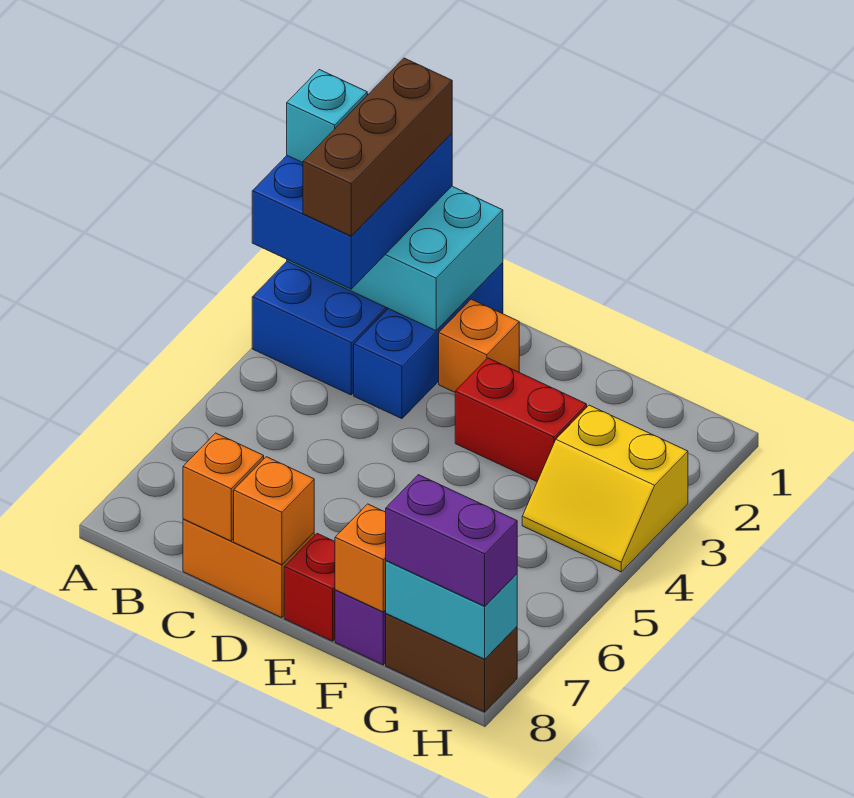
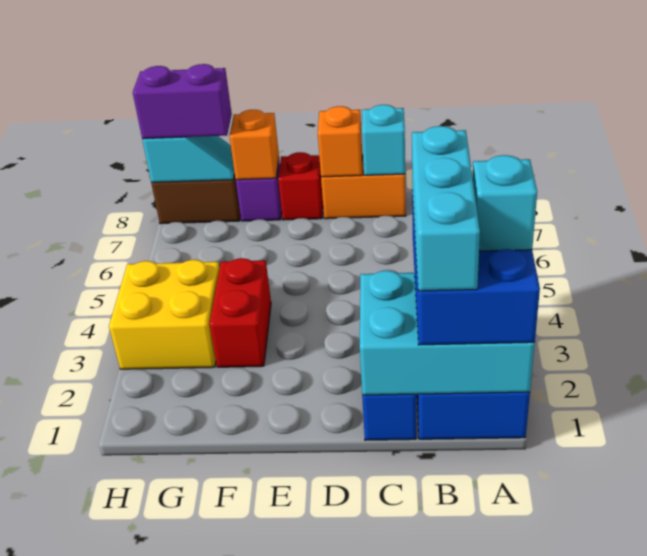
brown 1x3 brick [303,58,452,236] -> cyan 1x3 brick [412,126,480,291]
orange 1x1 brick [183,433,264,541] -> cyan 1x1 brick [362,105,405,175]
orange 1x1 brick [439,299,519,392] -> none
red 1x2 brick [455,358,587,482] -> red 1x2 brick turned to [209,258,271,367]
yellow 2x2 slope [522,405,688,572] -> yellow 2x2 brick [109,260,220,369]
cyan 1x2 brick [386,561,517,659] -> cyan 1x2 slope [142,136,235,182]

